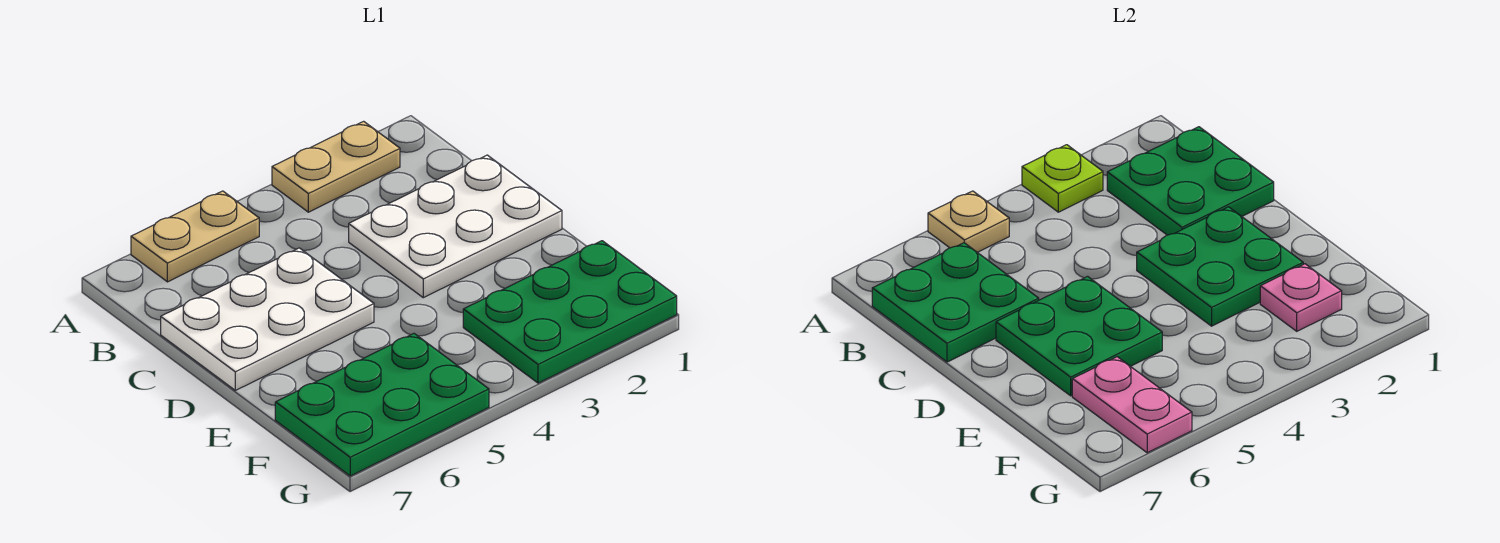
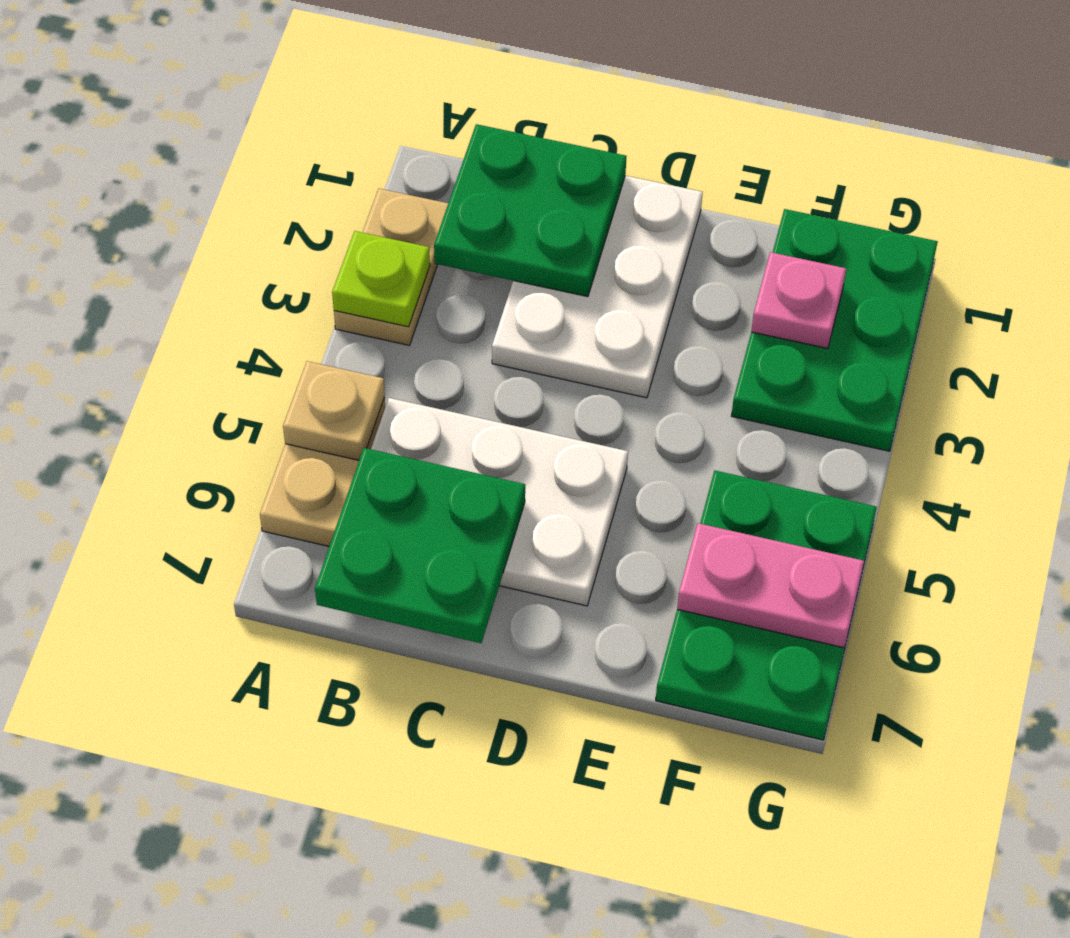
white 2x3 plate [161,248,374,390] -> white 2x3 plate turned to [371,398,628,606]
green 2x2 plate [1137,207,1303,326] -> none
green 2x2 plate [996,277,1162,396] -> none

